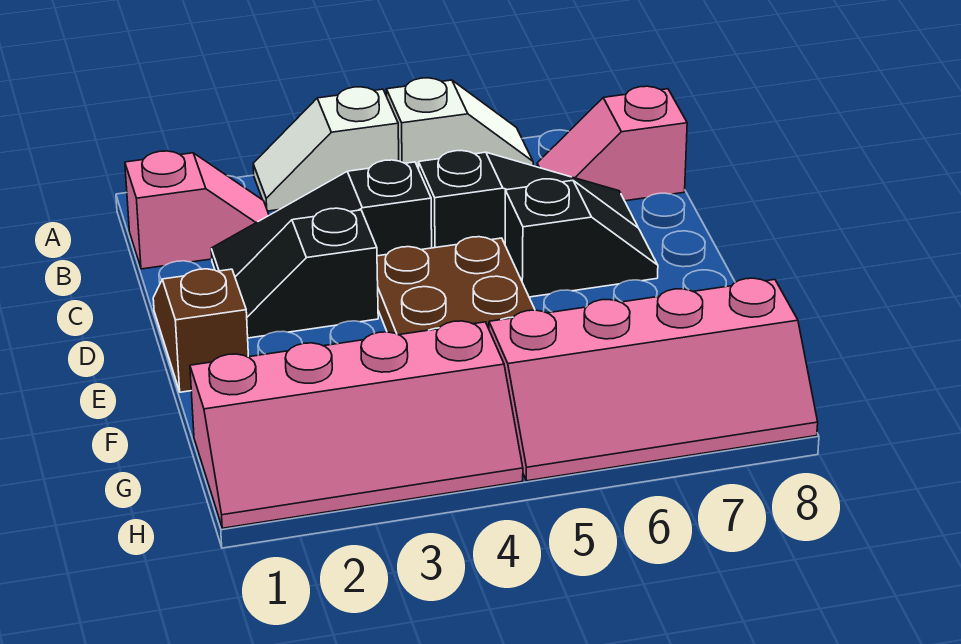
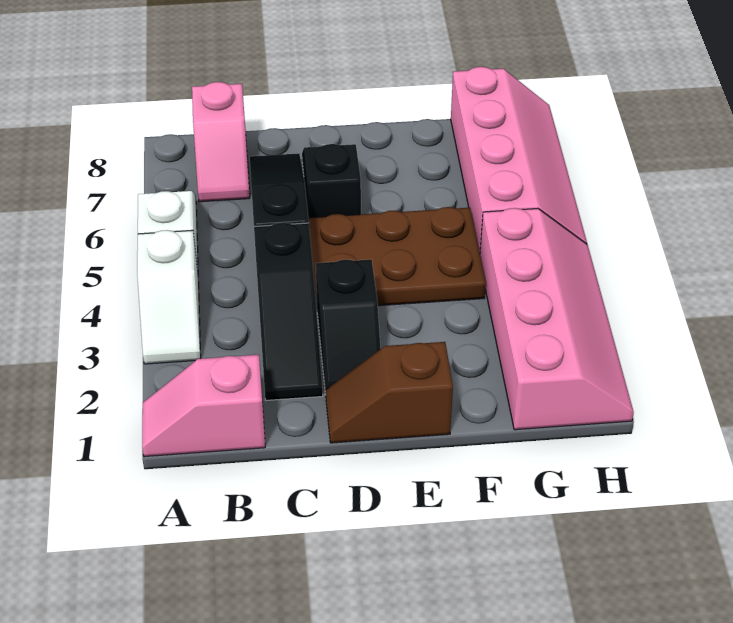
pink 1x2 slope [125,151,269,269] -> pink 1x2 slope turned to [142,355,265,457]

